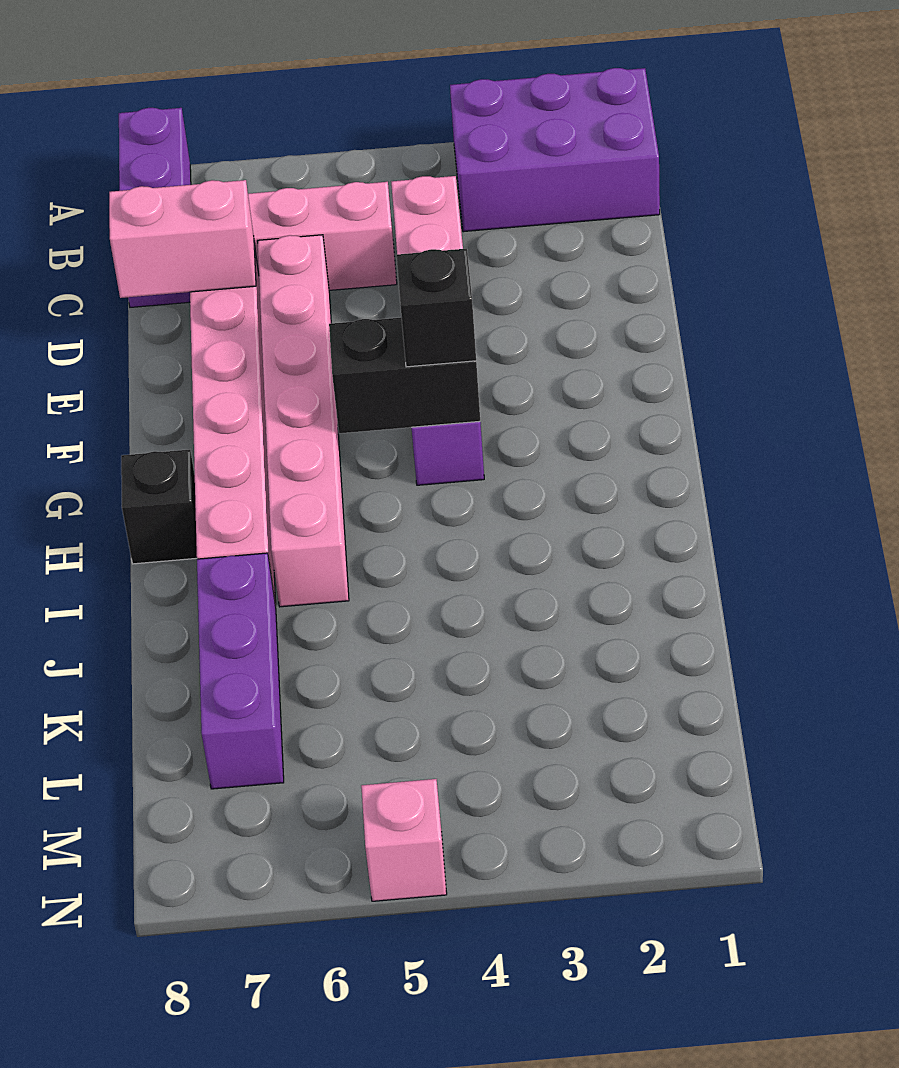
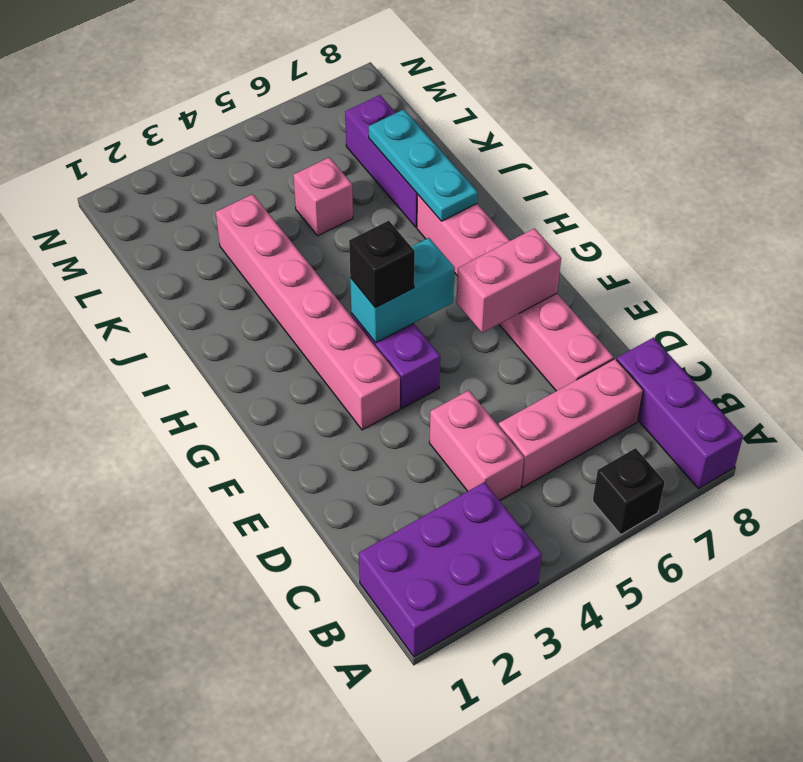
pink 1x6 brick [257,235,349,607] -> pink 1x6 brick moved to [216,194,400,430]
pink 1x2 brick [109,180,256,298] -> pink 1x2 brick moved to [456,229,561,333]
black 1x2 brick [329,317,480,433] -> cyan 1x2 brick [350,238,455,343]
black 1x1 brick [121,449,197,564] -> black 1x1 brick moved to [593,448,665,534]
none -> cyan 1x3 plate [369,109,478,221]
pink 1x1 brick [361,779,447,901] -> pink 1x1 brick moved to [293,157,353,236]

